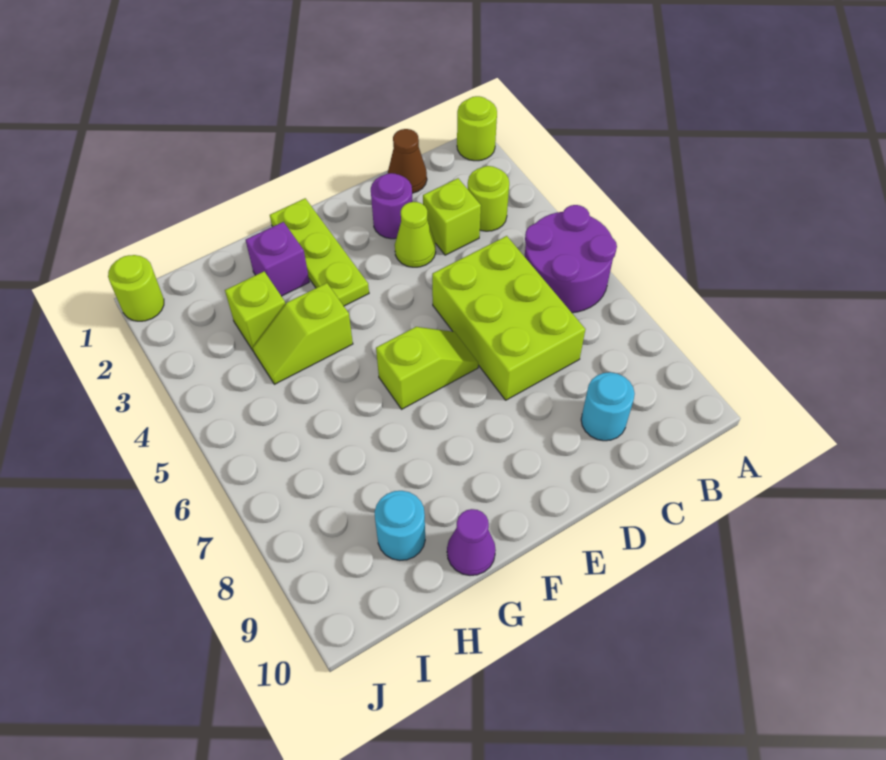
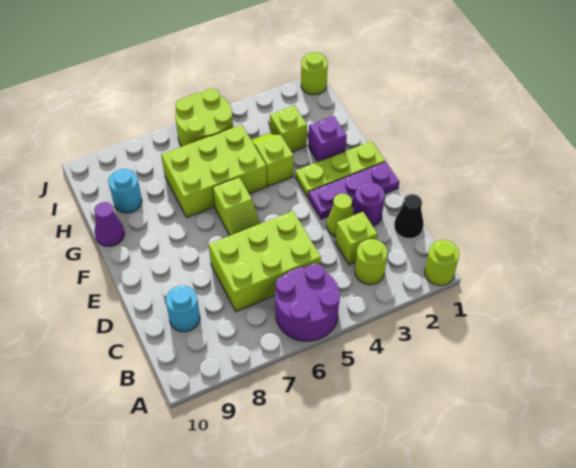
brown 1x1 cone [388,129,427,193] -> black 1x1 cone [394,194,424,239]
none -> purple 1x3 plate [308,162,399,219]
none -> lime 2x3 brick [161,125,267,218]
none -> lime 2x2 round brick [175,88,233,147]

